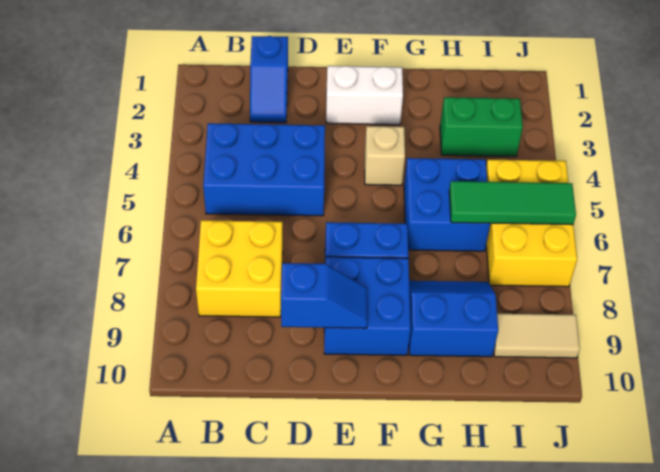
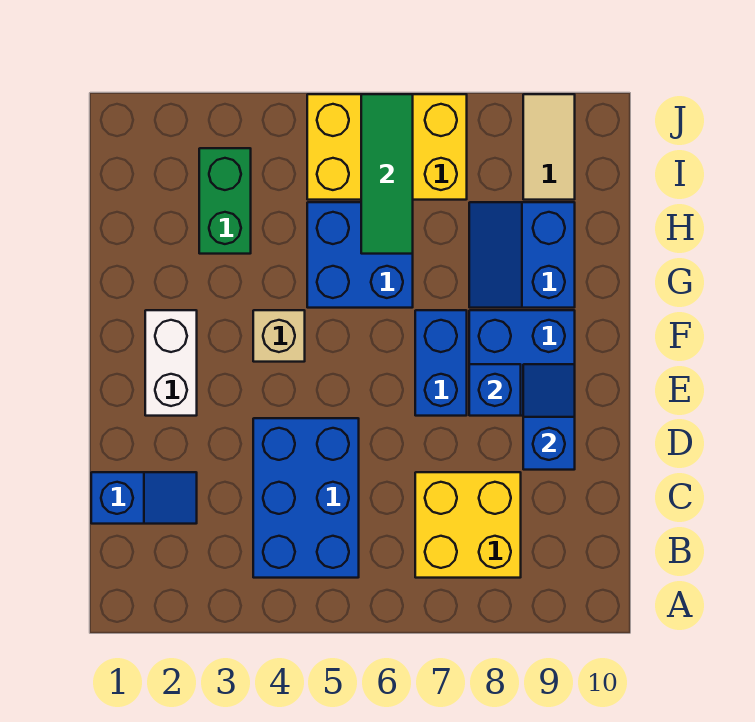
none -> blue 1x1 brick [469,364,521,416]

